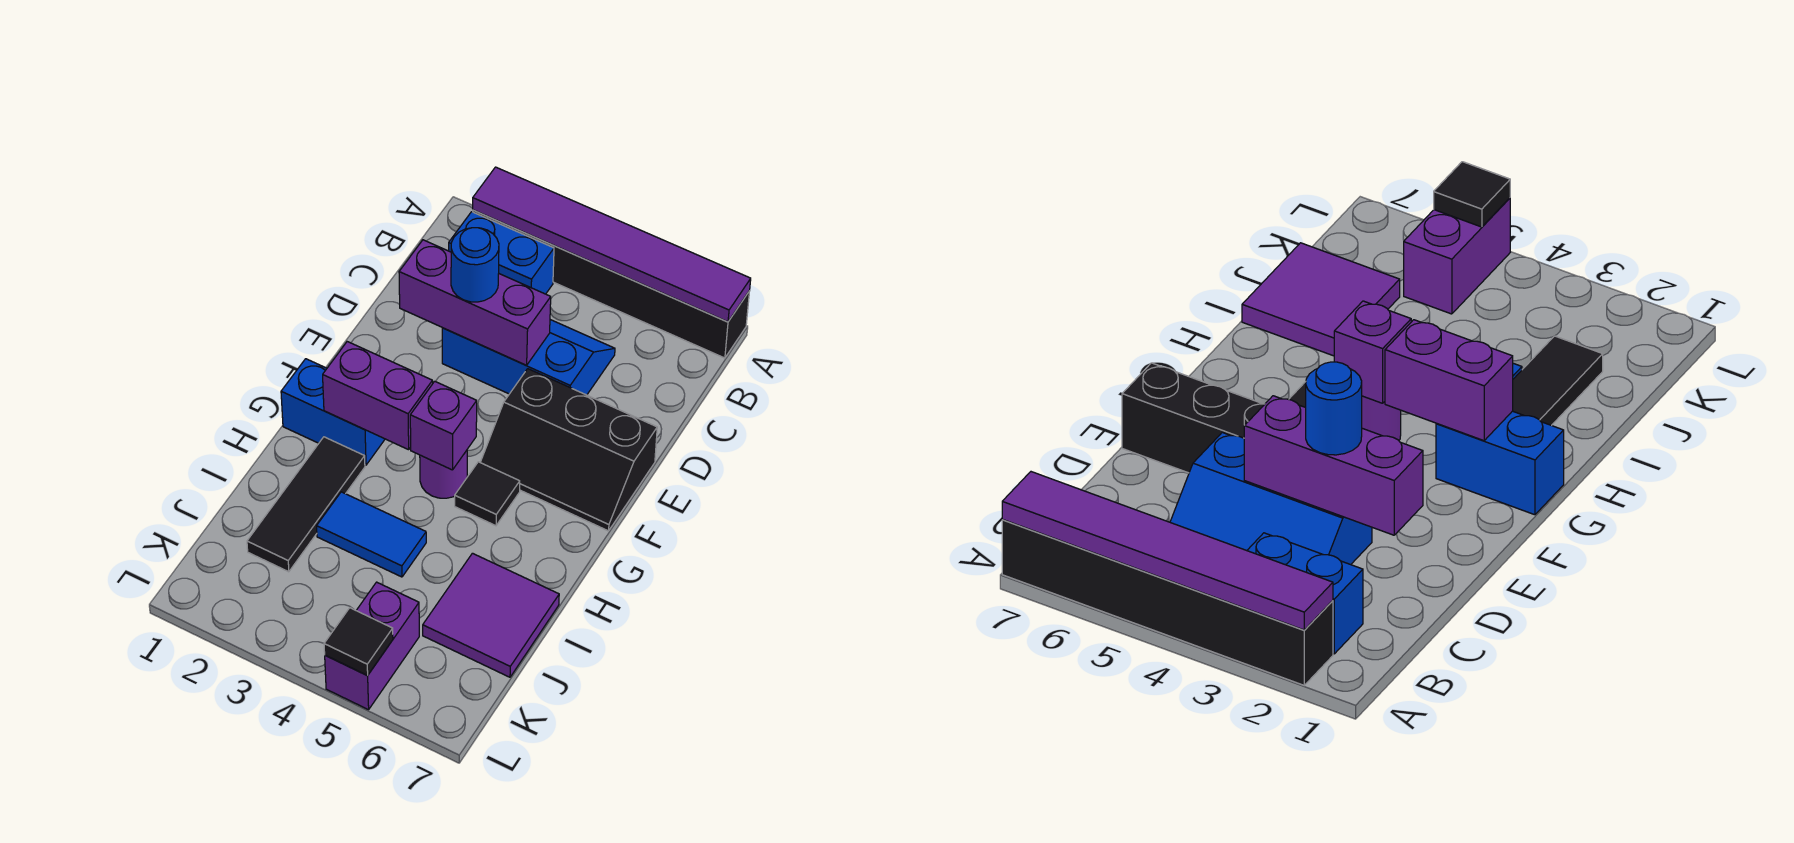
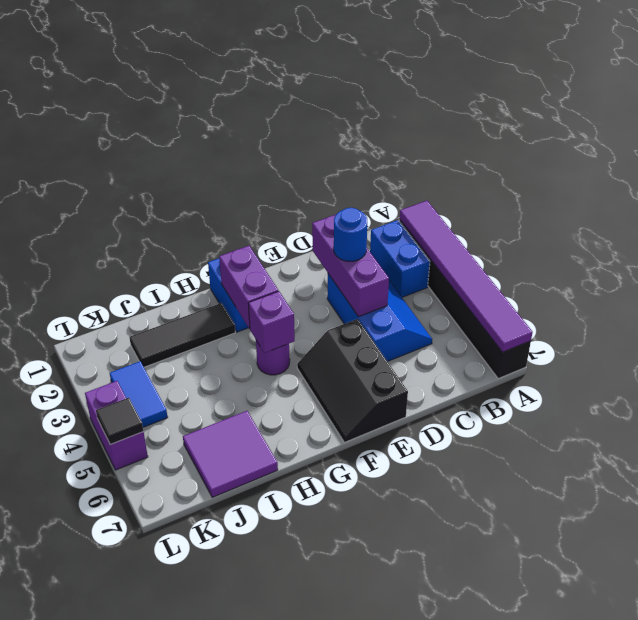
black 1x1 tile [455,462,520,526] -> none
blue 1x2 tile [317,492,426,577] -> blue 1x2 tile moved to [110,361,168,427]
purple 1x2 brick [325,582,419,710] -> purple 1x2 brick turned to [85,381,148,470]

